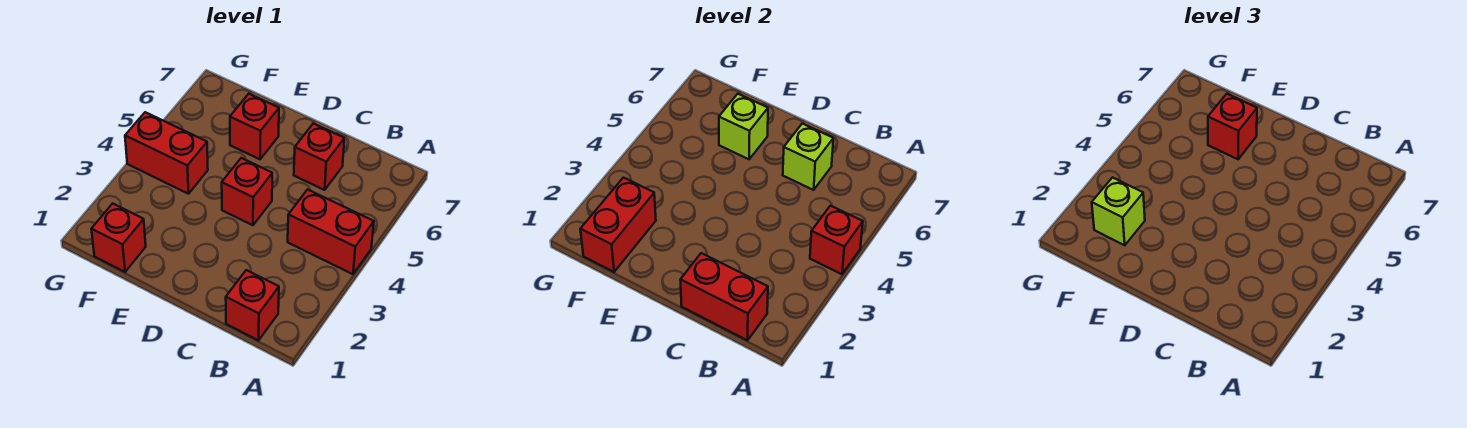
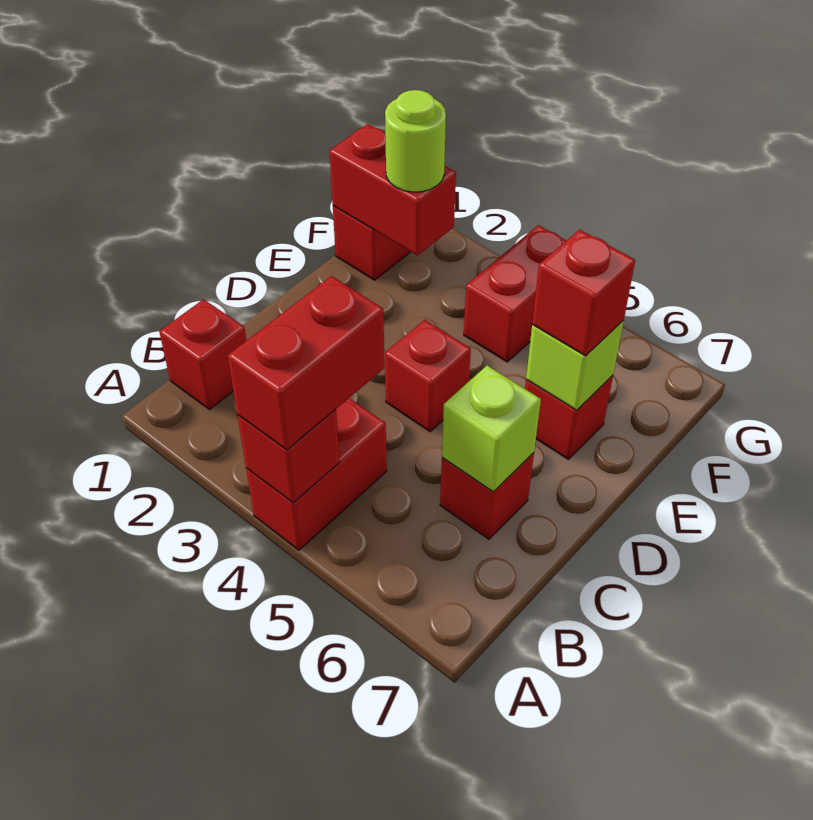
red 1x2 brick [680,253,768,340] -> red 1x2 brick moved to [228,276,385,450]
lime 1x1 brick [1092,178,1145,245] -> lime 1x1 round brick [385,90,446,192]

